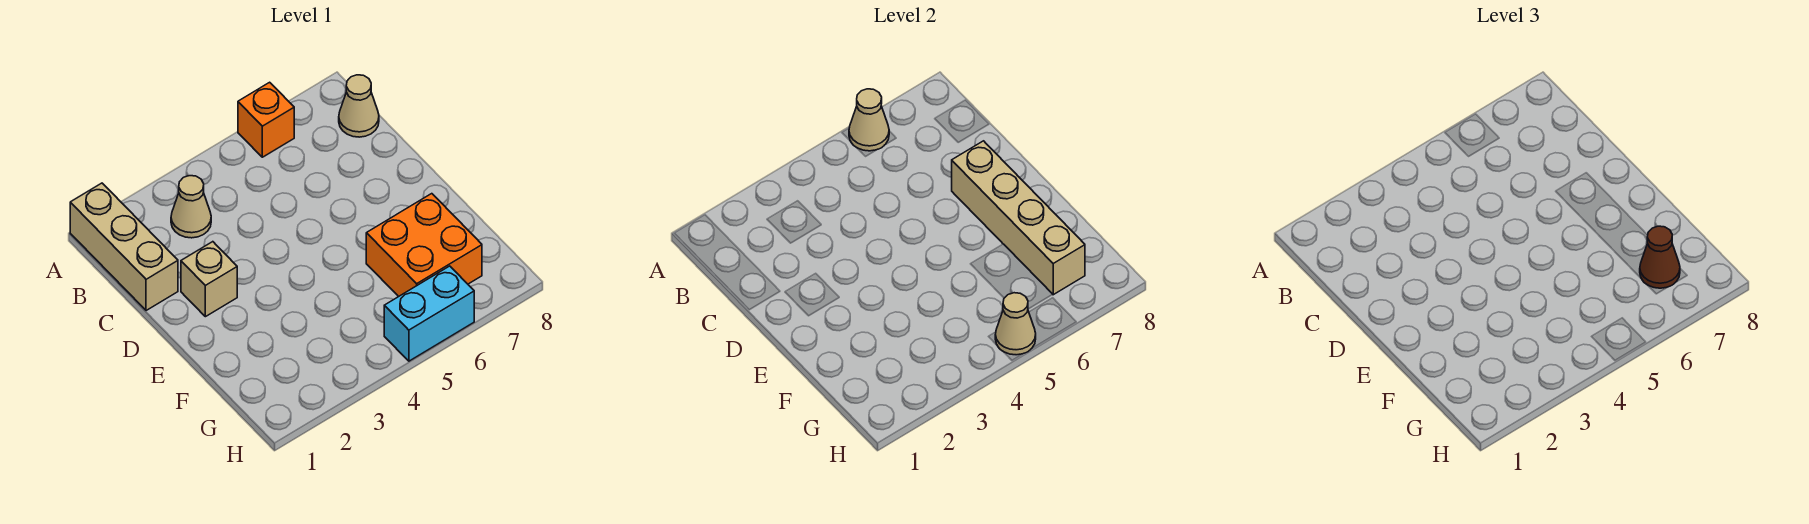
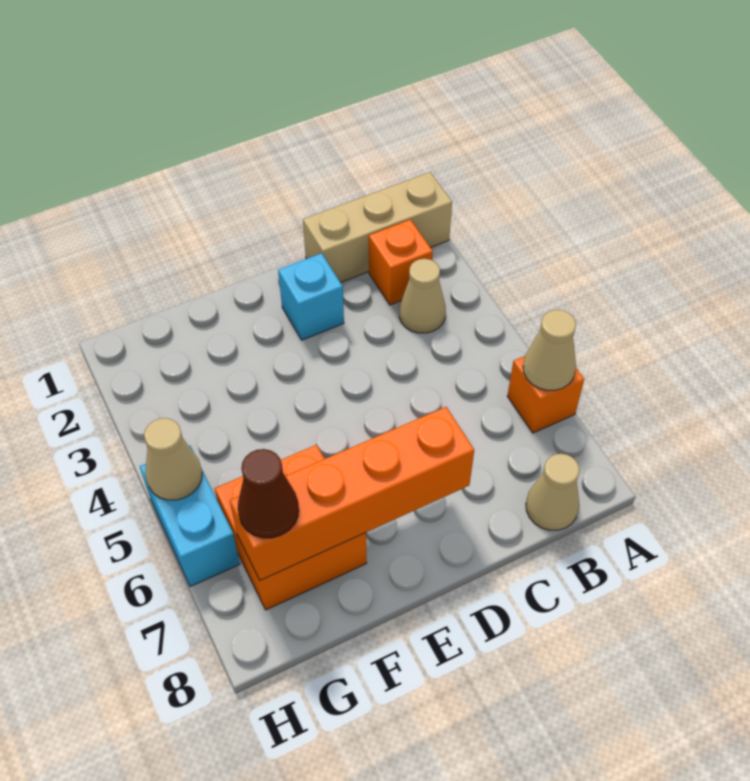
none -> orange 1x1 brick [369,220,433,305]
tan 1x1 brick [181,242,237,317] -> cyan 1x1 brick [278,253,344,340]
tan 1x4 brick [952,141,1085,295] -> orange 1x4 brick [230,407,474,580]

